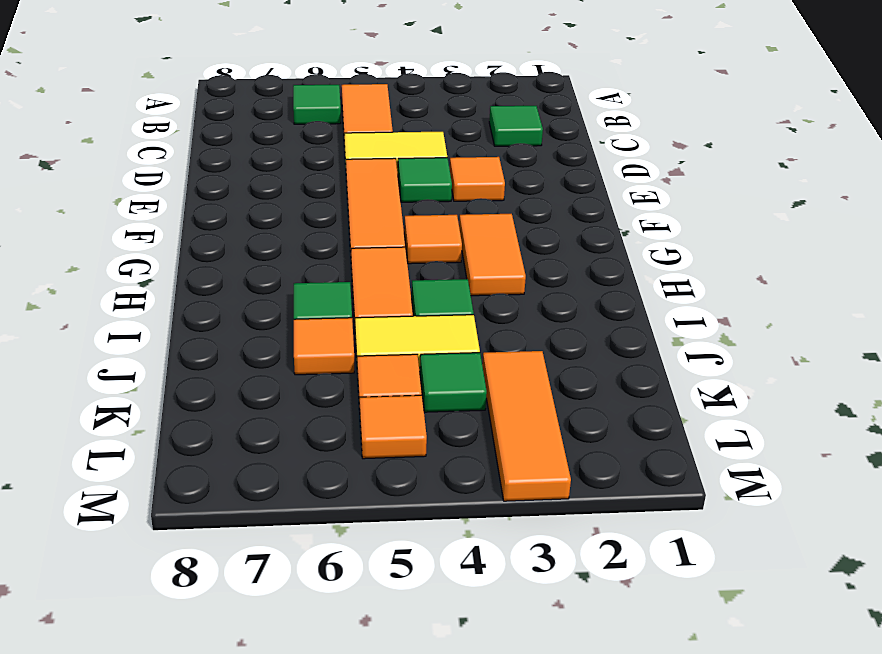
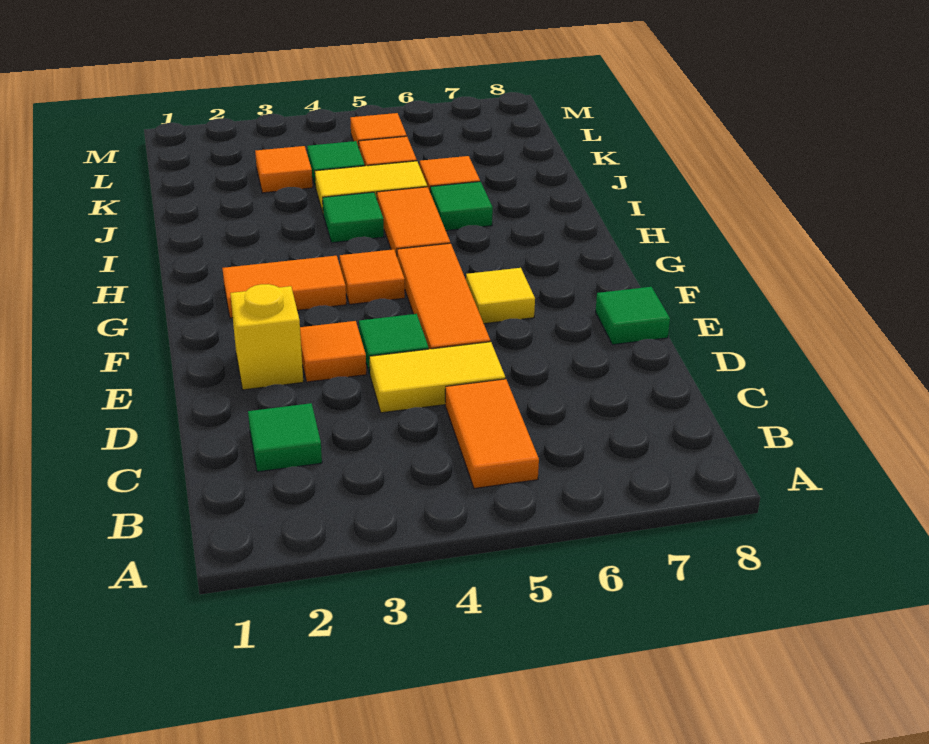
green 1x1 tile [293,85,341,124] -> green 1x1 tile moved to [596,287,670,345]
none -> yellow 1x1 brick [230,284,303,390]
none -> yellow 1x1 tile [466,268,535,324]
orange 1x2 tile [459,214,526,296] -> orange 1x2 tile turned to [222,256,346,318]
orange 1x3 tile [482,351,571,501] -> orange 1x1 tile [255,146,313,193]

